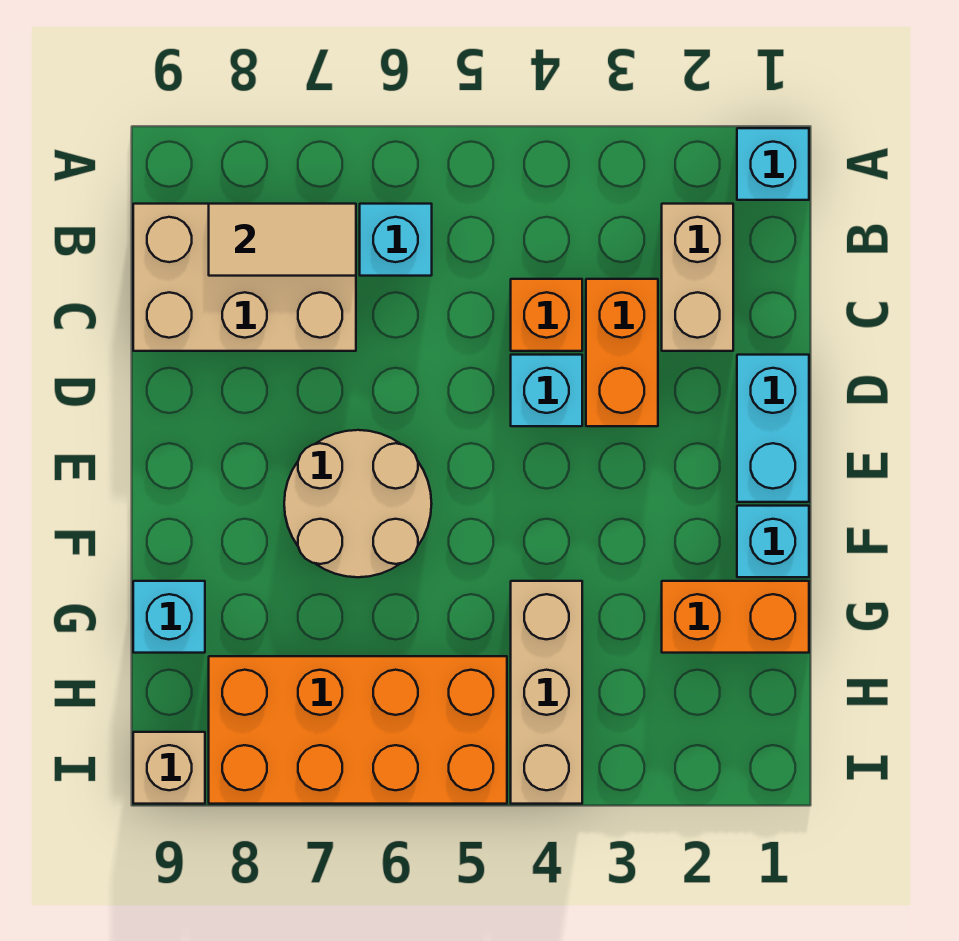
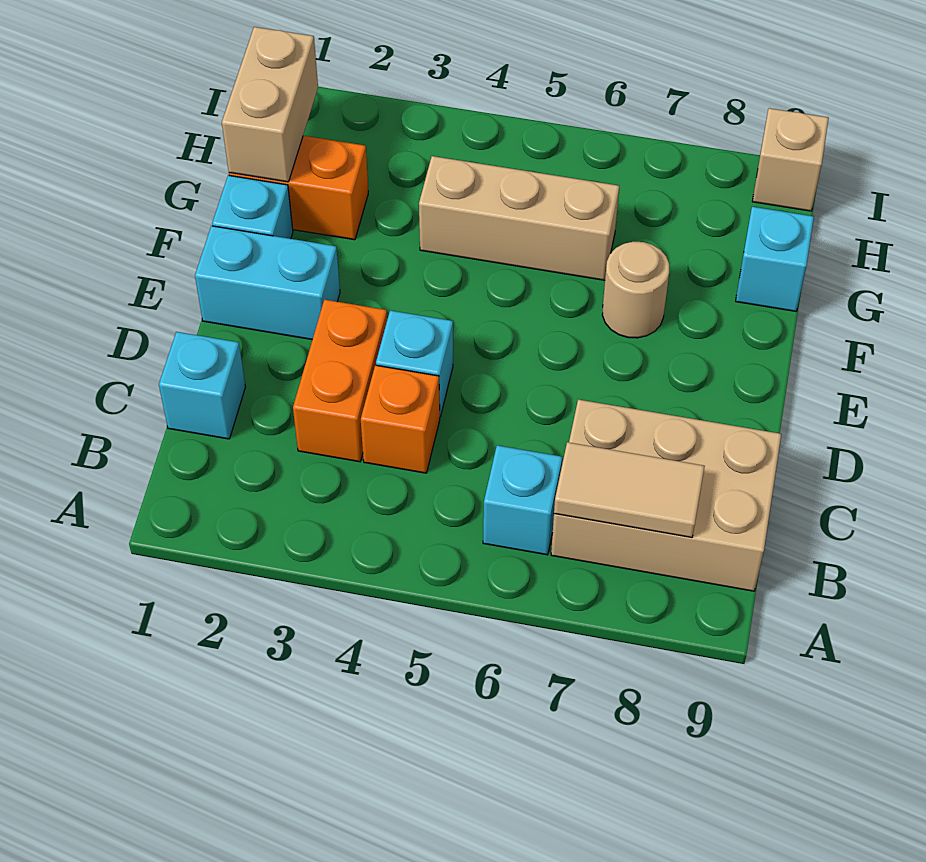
cyan 1x1 brick [737,128,809,200] -> cyan 1x1 brick moved to [159,332,245,439]
tan 1x2 brick [662,204,733,351] -> tan 1x2 brick moved to [222,27,318,182]
cyan 1x2 brick [737,355,809,502] -> cyan 1x2 brick turned to [195,226,340,340]
tan 2x2 round brick [284,430,432,577] -> tan 1x1 round brick [602,242,669,338]
tan 1x3 brick [511,581,582,804] -> tan 1x3 brick turned to [419,156,619,280]
orange 2x4 brick [209,656,507,804] -> none

